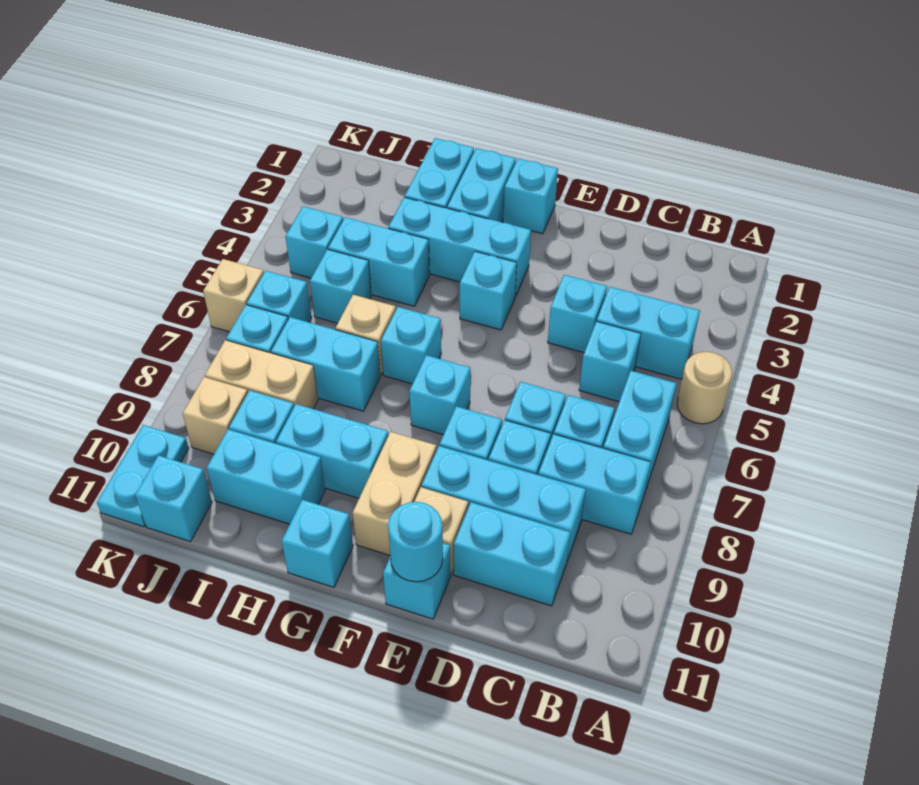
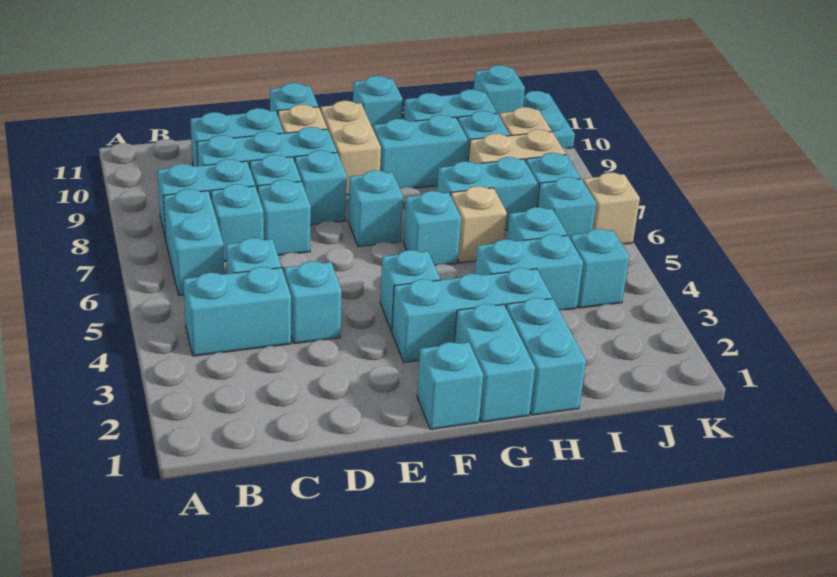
tan 1x1 round brick [677,352,732,424] -> none
cyan 1x1 round brick [388,502,443,582] -> none

